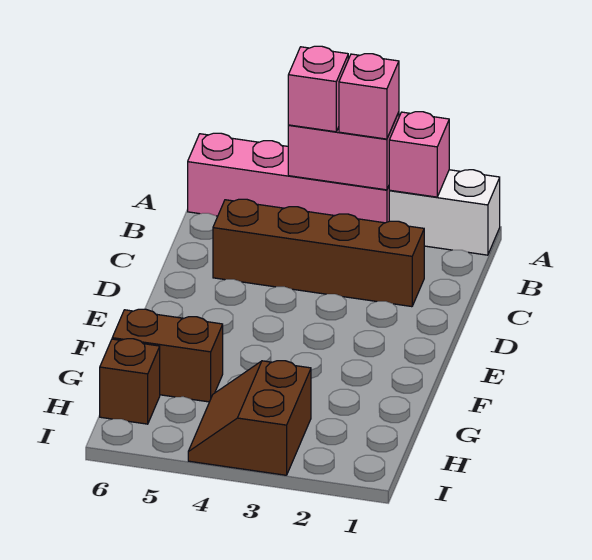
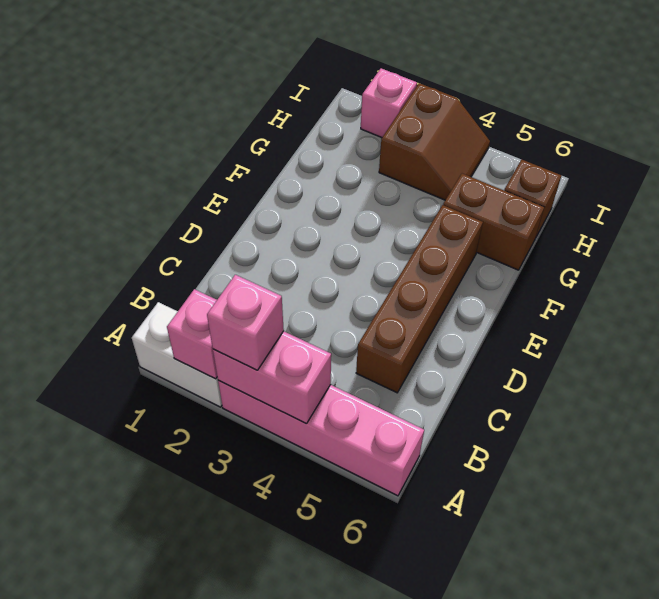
pink 1x1 brick [288,46,348,132] -> pink 1x1 brick moved to [361,68,417,138]
brown 1x4 brick [213,199,424,307] -> brown 1x4 brick turned to [356,205,483,393]

